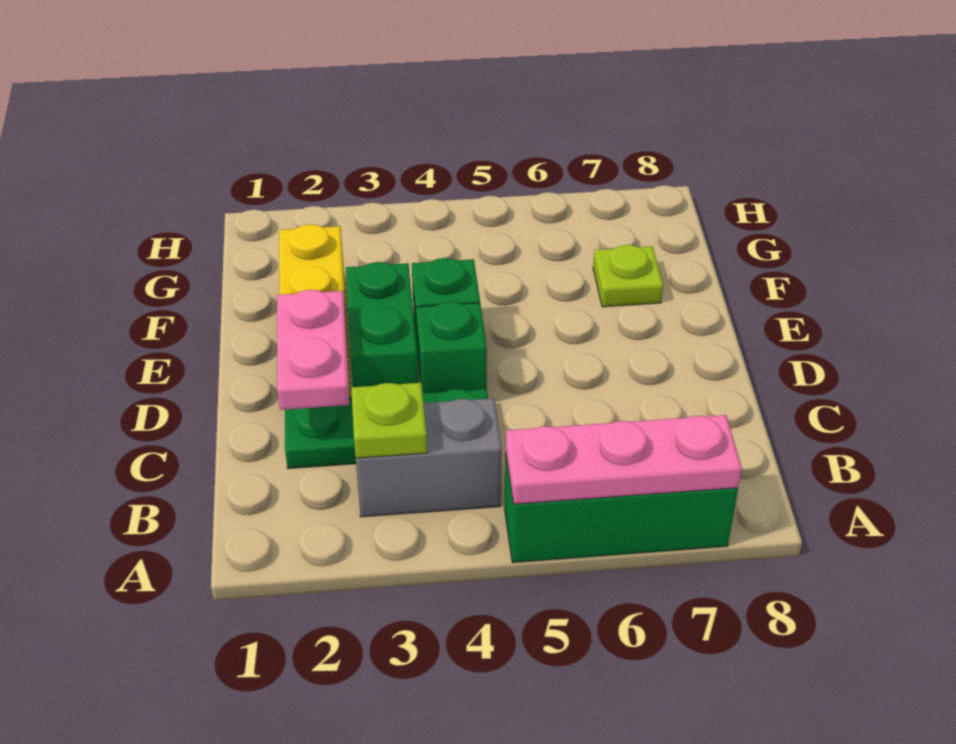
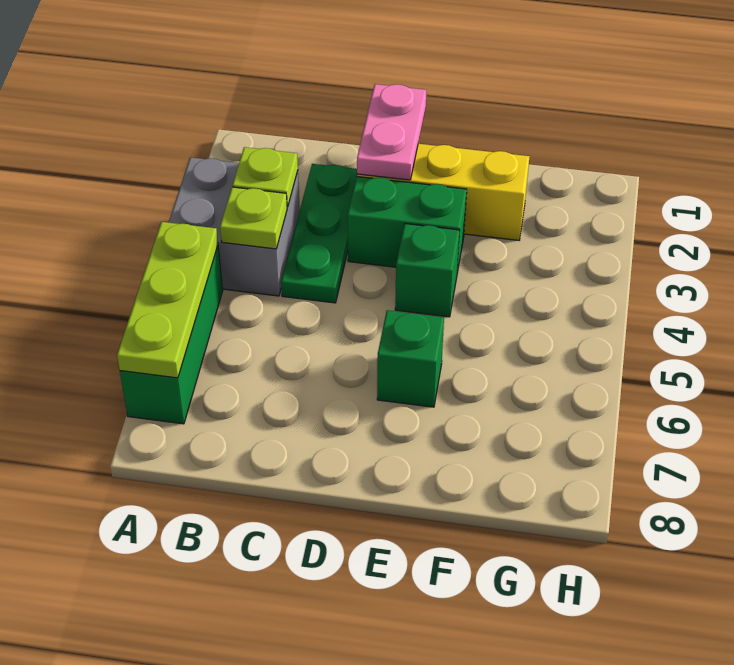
pink 1x3 plate [506,415,742,504] -> lime 1x3 plate [117,222,218,378]
grey 1x2 brick [356,398,502,517] -> grey 2x2 brick [169,157,300,296]
pink 1x2 plate [277,290,349,410] -> pink 1x2 plate turned to [357,84,426,180]
green 1x1 brick [416,302,487,393] -> green 1x1 brick moved to [377,310,444,407]
lime 1x1 plate [593,245,663,307] -> lime 1x1 plate moved to [220,187,287,249]

